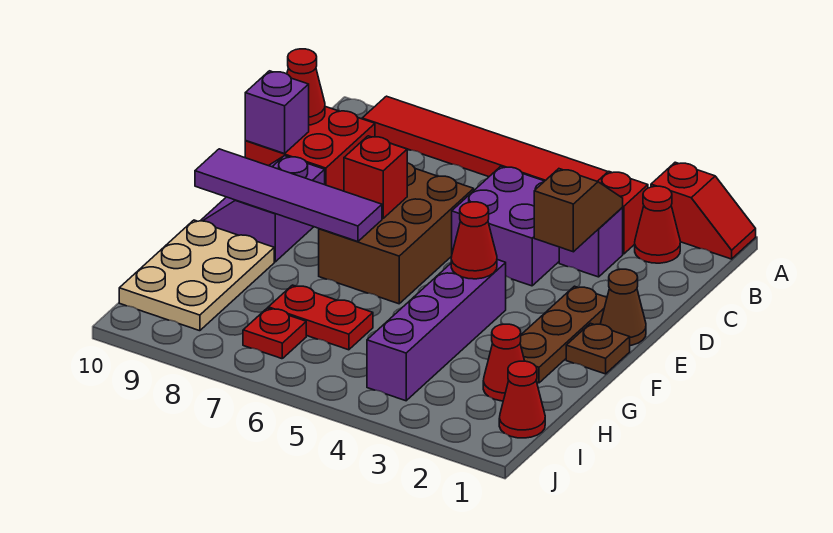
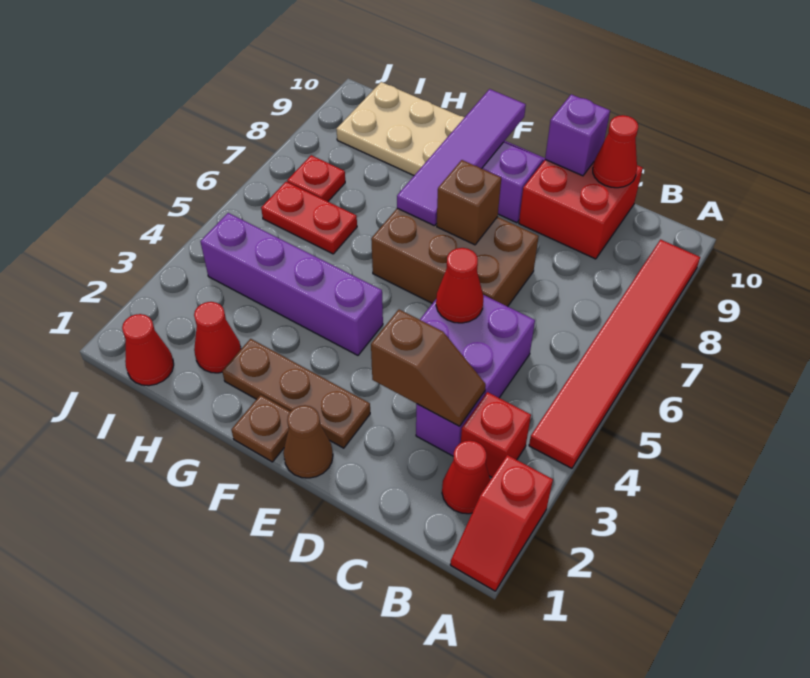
red 1x1 brick [344,136,407,219] -> brown 1x1 brick [437,160,501,245]
red 1x1 cone [451,202,497,279] -> red 1x1 cone moved to [436,248,484,323]
red 1x2 plate [268,285,373,350] -> red 1x2 plate turned to [261,182,357,254]

